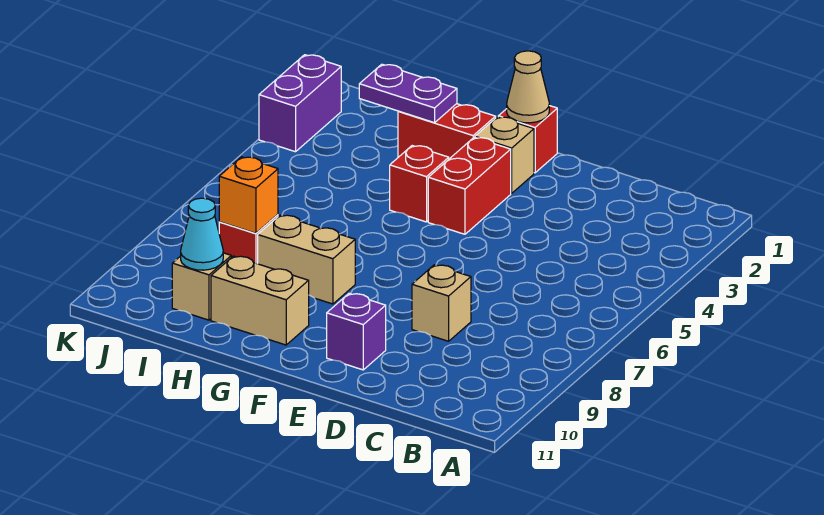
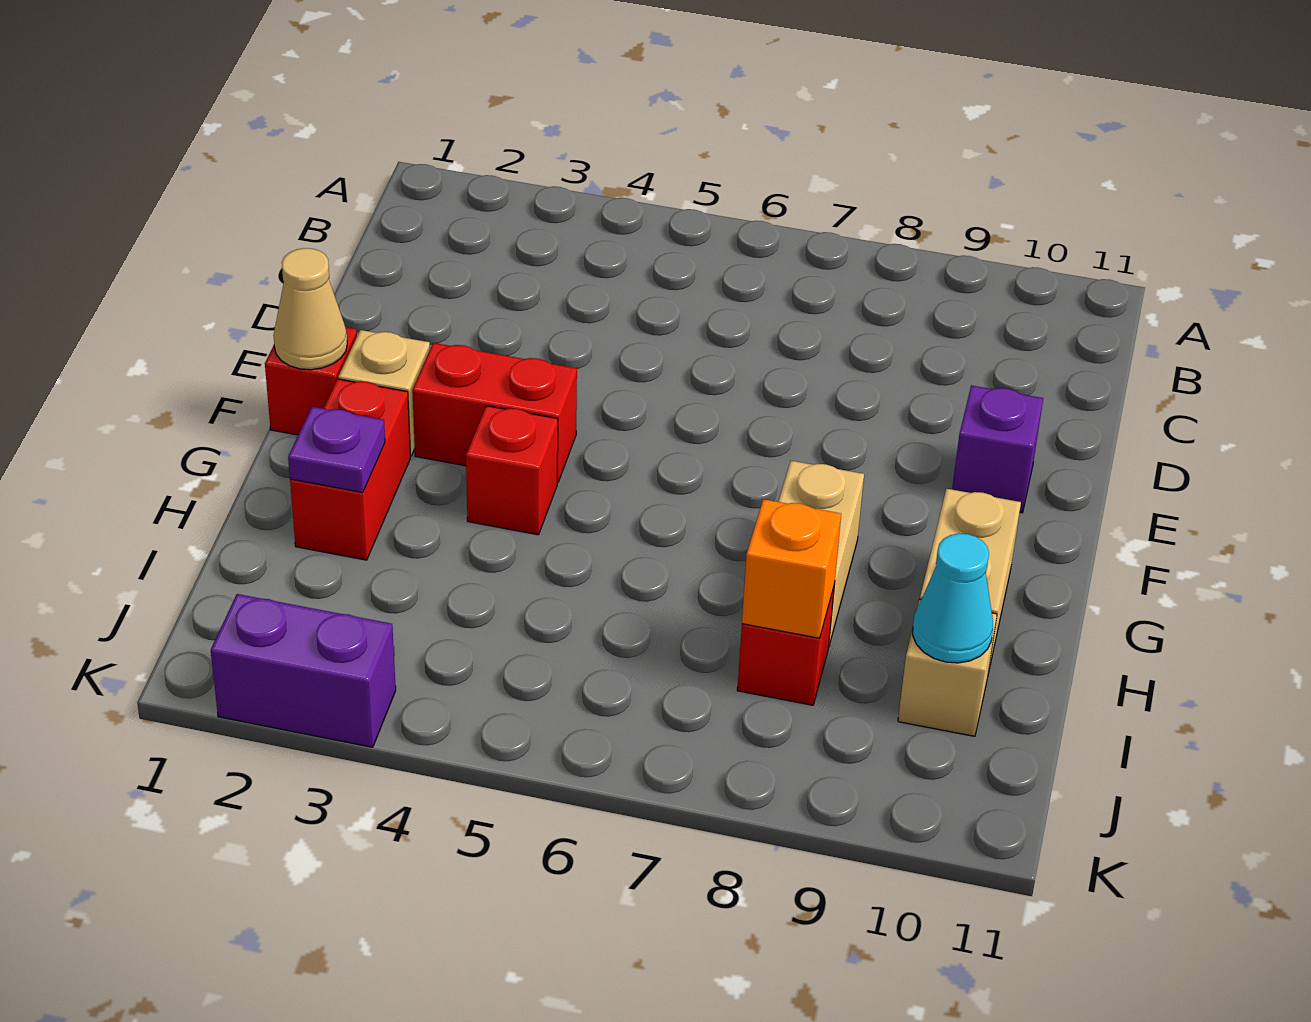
tan 1x1 brick [412,265,471,341] -> none
purple 1x2 plate [359,64,457,123] -> purple 1x1 plate [288,407,385,493]

